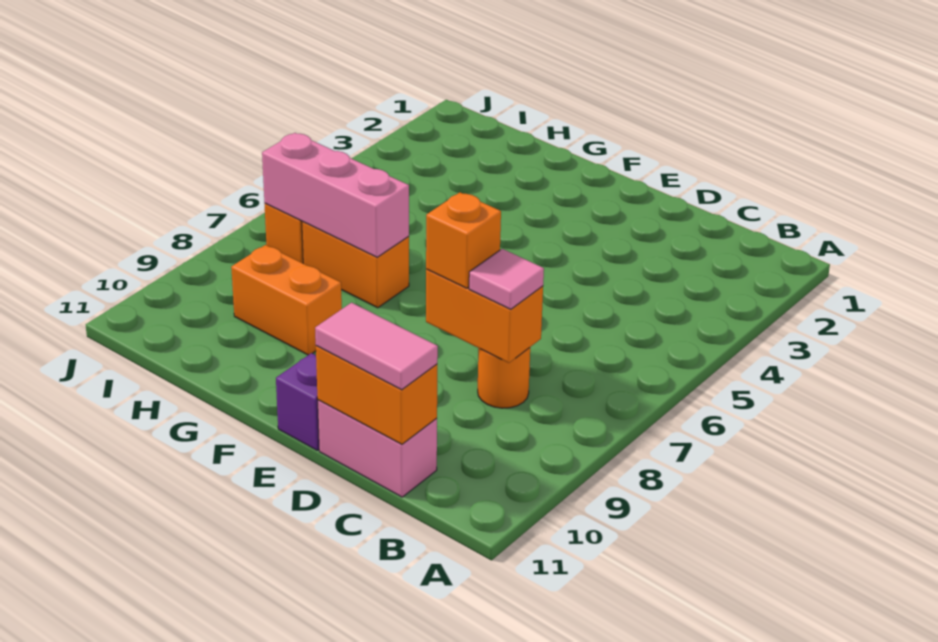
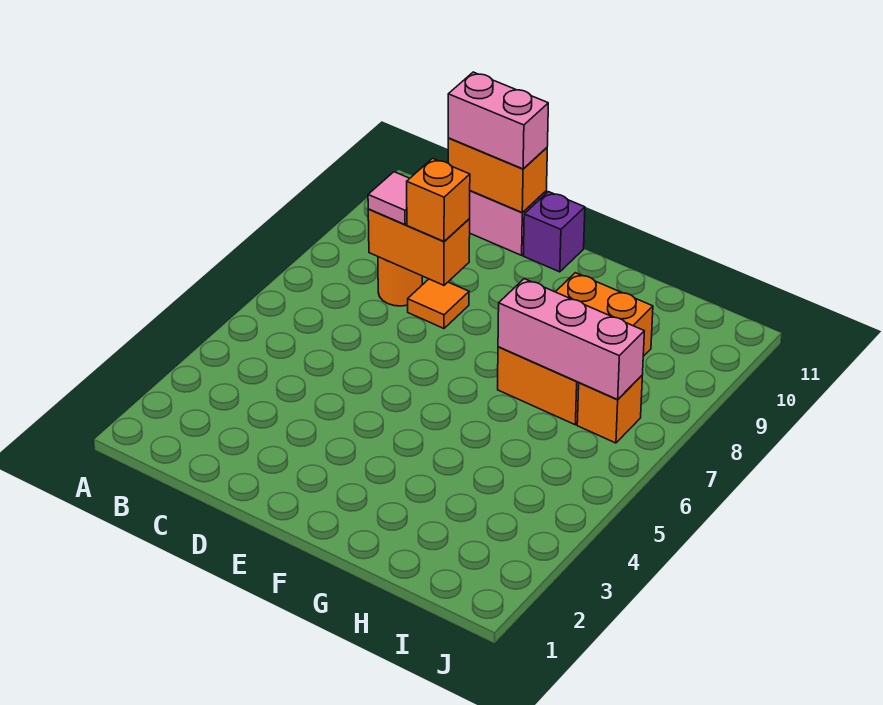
pink 1x2 tile [315,303,438,390] -> pink 1x2 brick [448,72,548,169]
none -> orange 1x1 tile [408,279,469,328]

